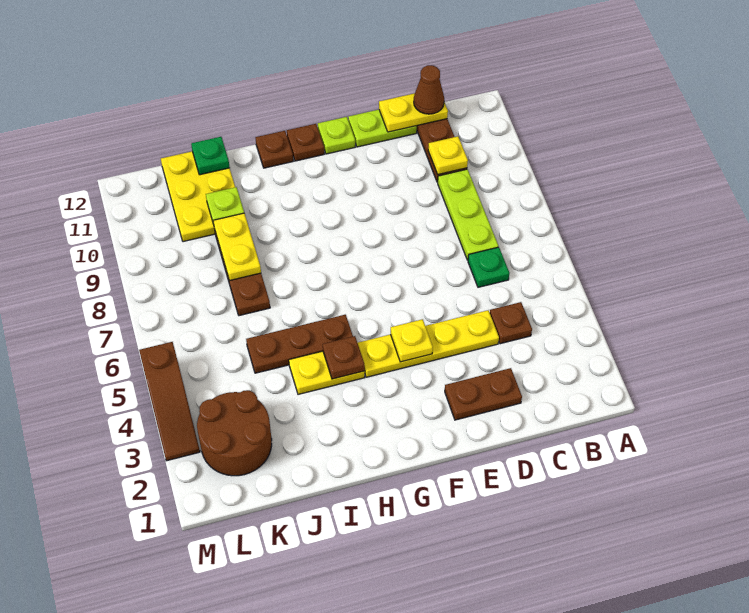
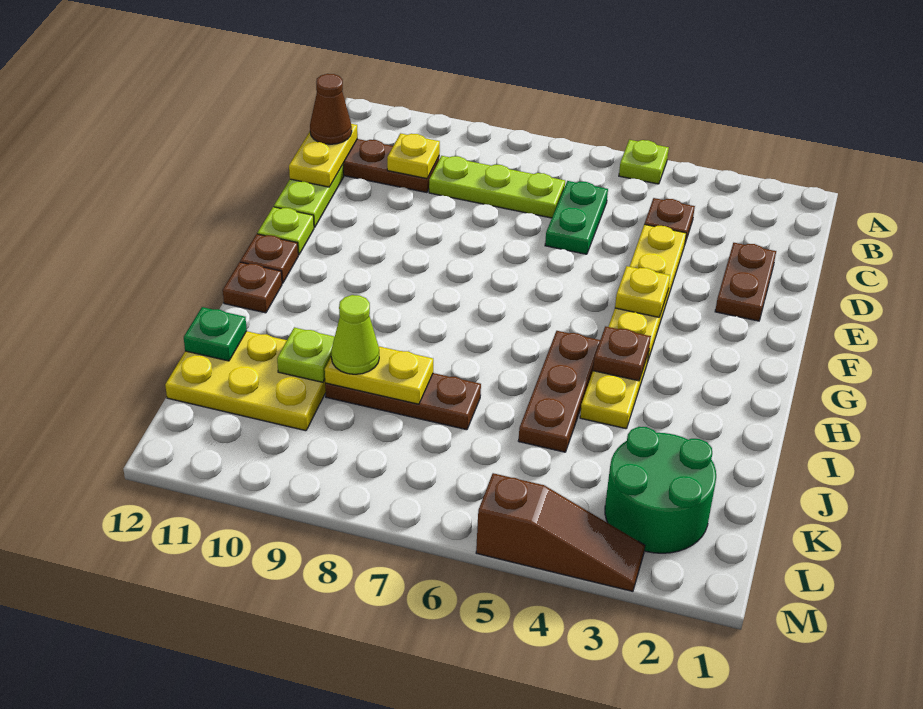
none -> lime 1x1 plate [619,140,669,184]
green 1x1 plate [468,247,509,287] -> green 1x2 plate [545,181,608,254]
none -> lime 1x1 cone [331,295,379,374]
brown 2x2 round brick [197,390,272,476] -> green 2x2 round brick [605,427,716,553]

